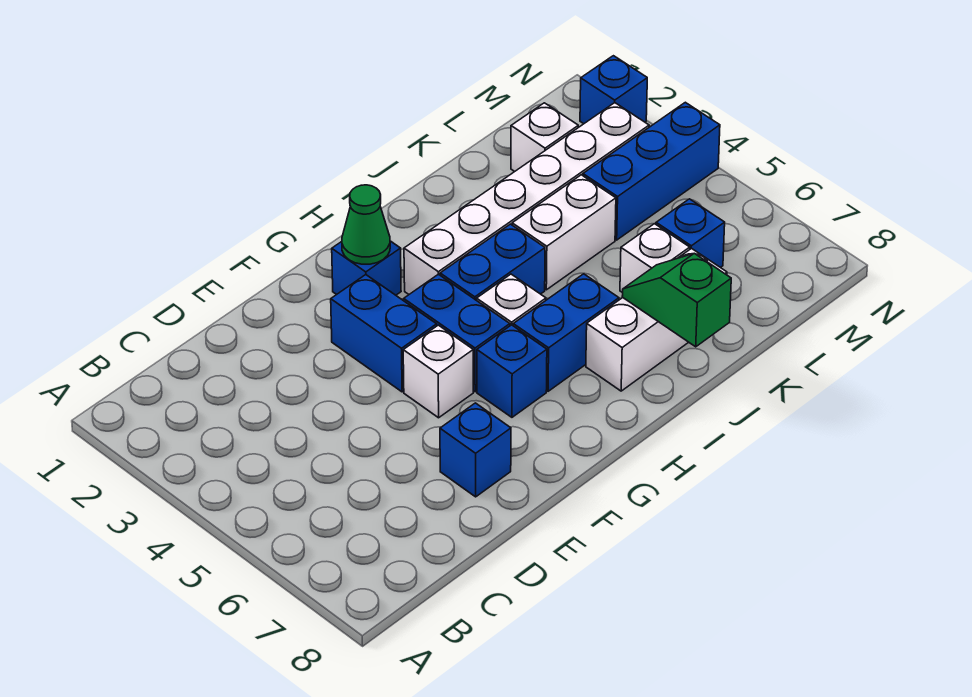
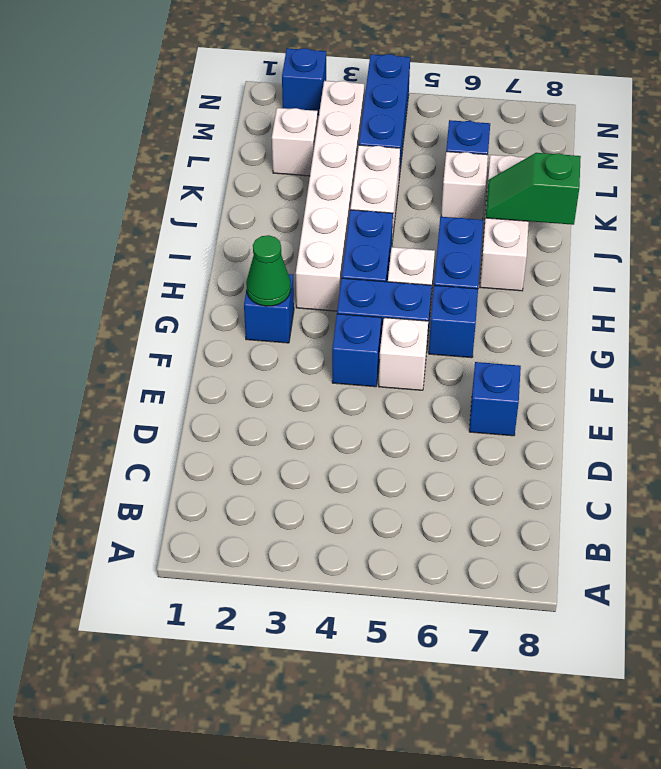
blue 1x2 brick [331,275,437,392] -> blue 1x1 brick [332,314,381,387]

